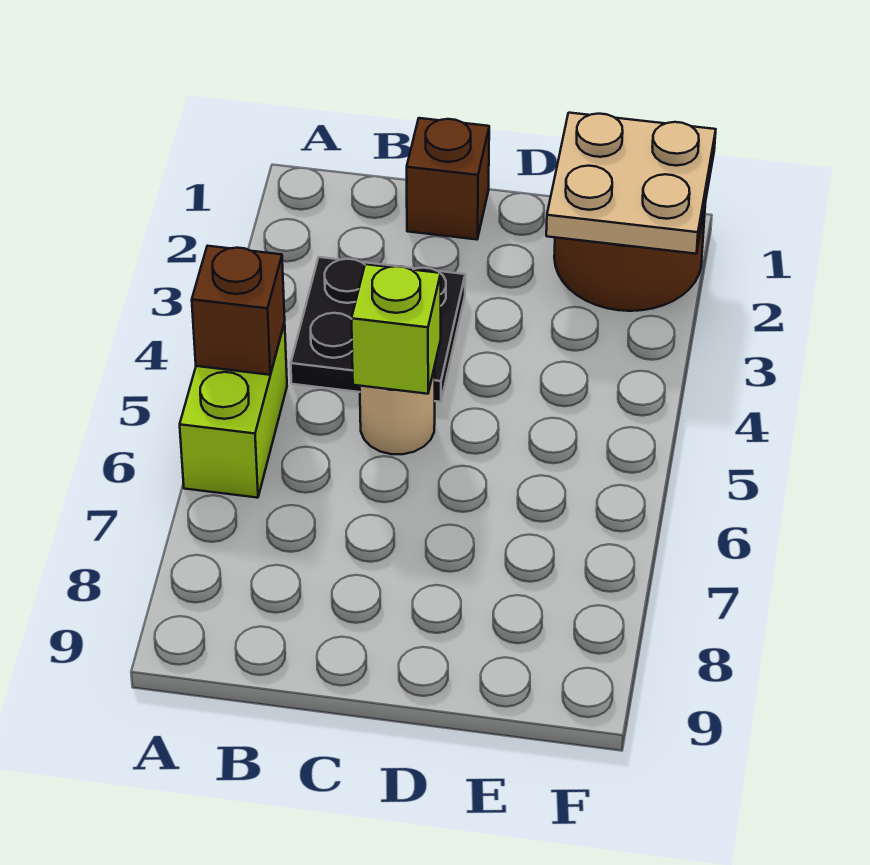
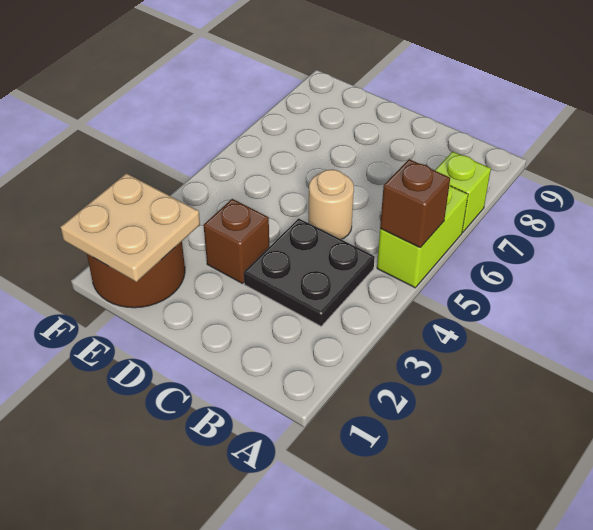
brown 1x1 brick [407,118,489,240] -> brown 1x1 brick moved to [204,199,269,284]
lime 1x1 brick [352,264,441,394] -> lime 1x1 brick moved to [435,151,491,232]

